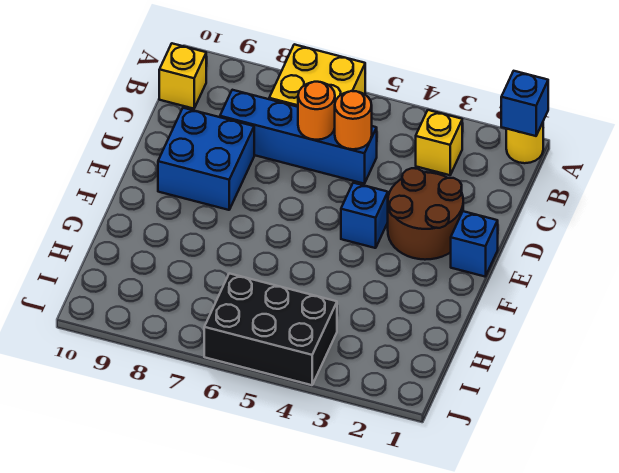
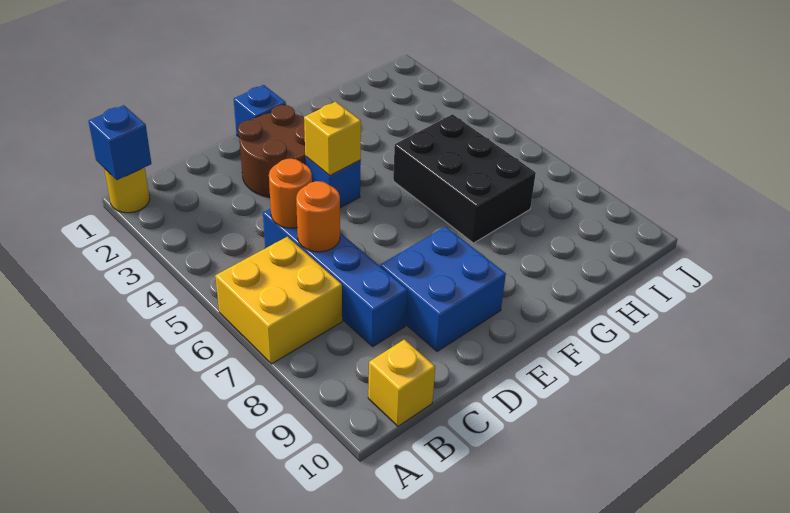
yellow 1x1 brick [416,110,462,175] -> yellow 1x1 brick moved to [304,102,361,176]
black 2x3 brick [204,273,337,385] -> black 2x3 brick moved to [393,114,536,243]

